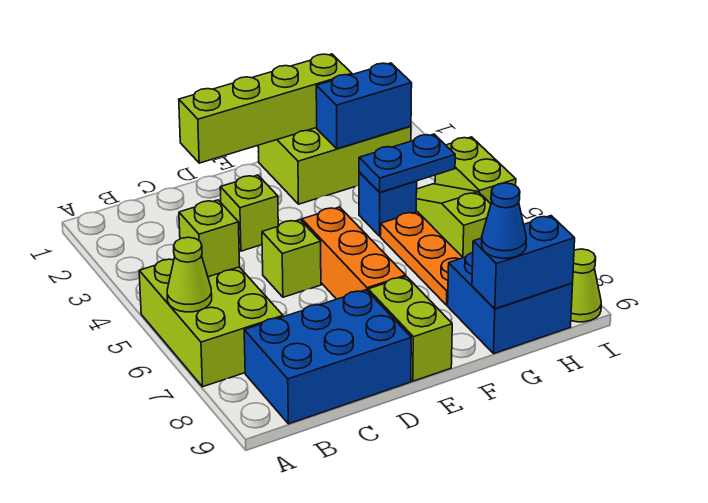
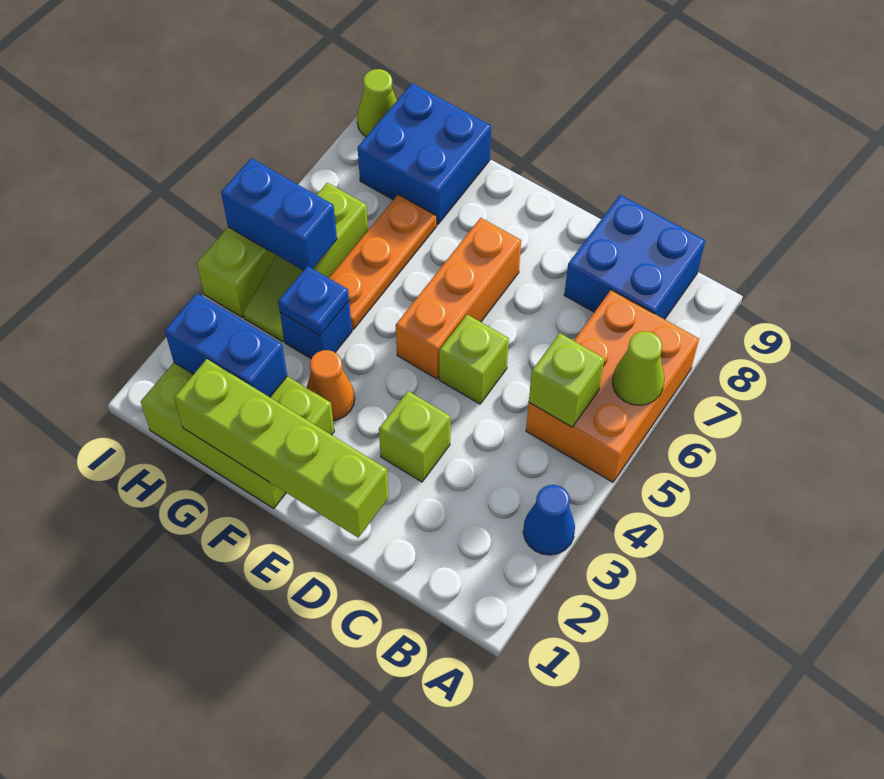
lime 2x3 brick [139,259,283,387] -> orange 2x3 brick [526,290,699,482]
blue 2x3 brick [244,290,411,424] -> blue 2x2 brick [564,195,705,319]
lime 1x2 brick [368,277,452,381] -> none
none -> orange 1x1 cone [306,350,355,421]
blue 1x2 plate [359,134,455,192] -> blue 1x1 plate [278,266,349,335]
blue 1x2 brick [472,216,575,309] -> blue 1x2 brick moved to [221,158,337,271]
blue 1x1 cone [482,183,526,258] -> blue 1x1 cone moved to [523,485,575,555]

